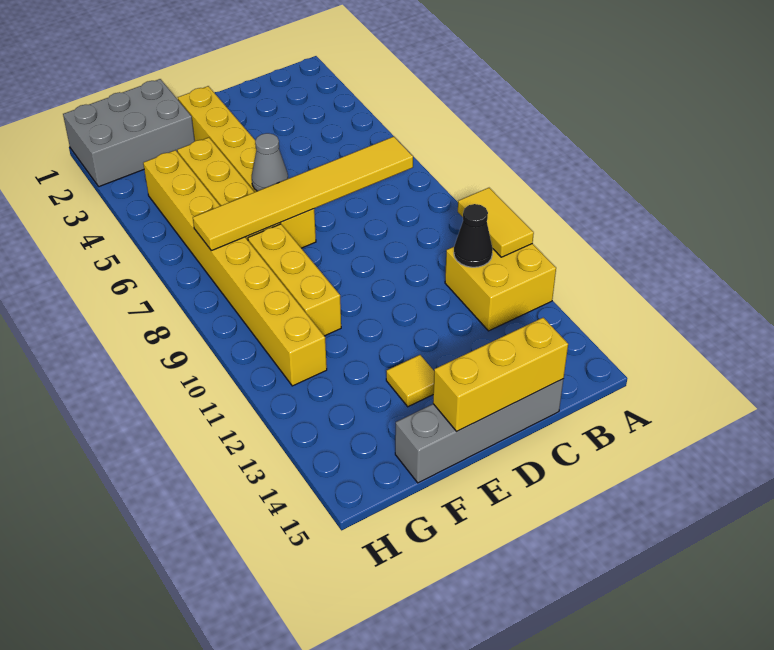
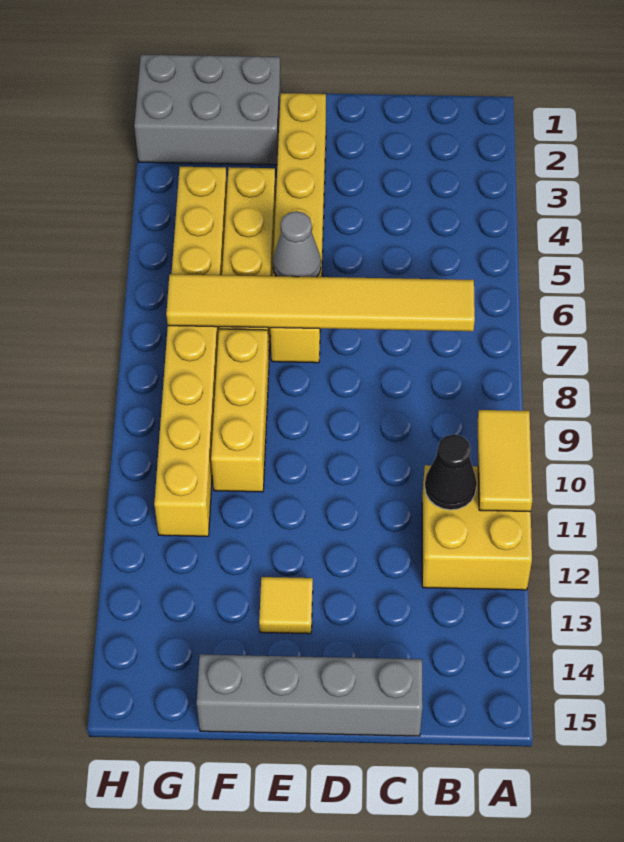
yellow 1x3 brick [433,318,568,431] -> none

